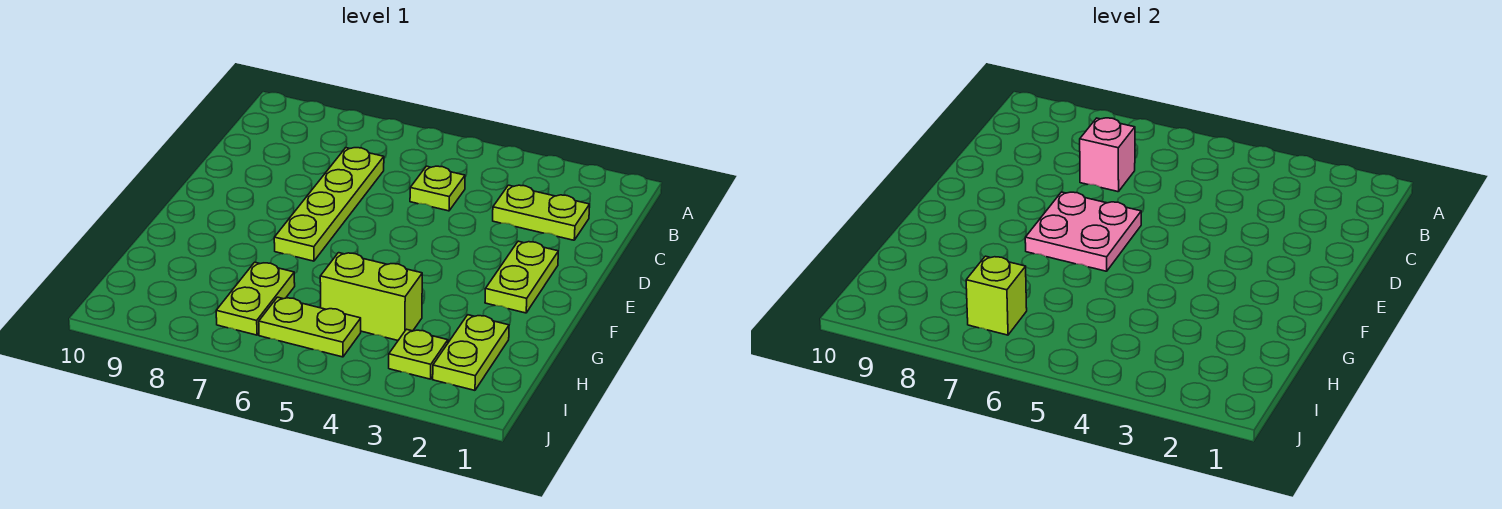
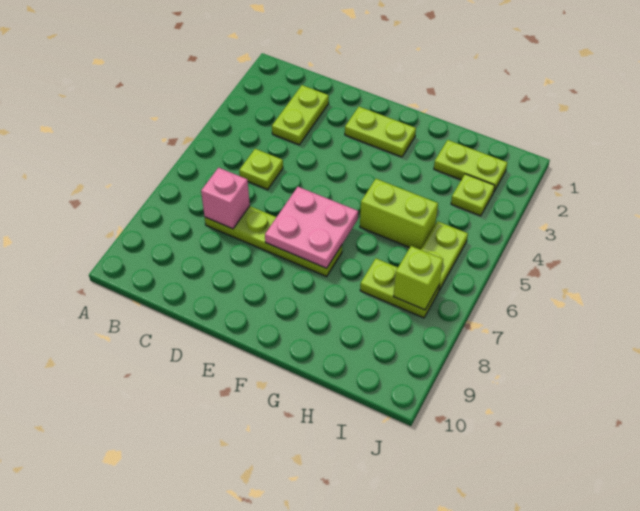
lime 1x2 brick [320,253,422,340] -> lime 1x2 brick turned to [360,179,438,250]

